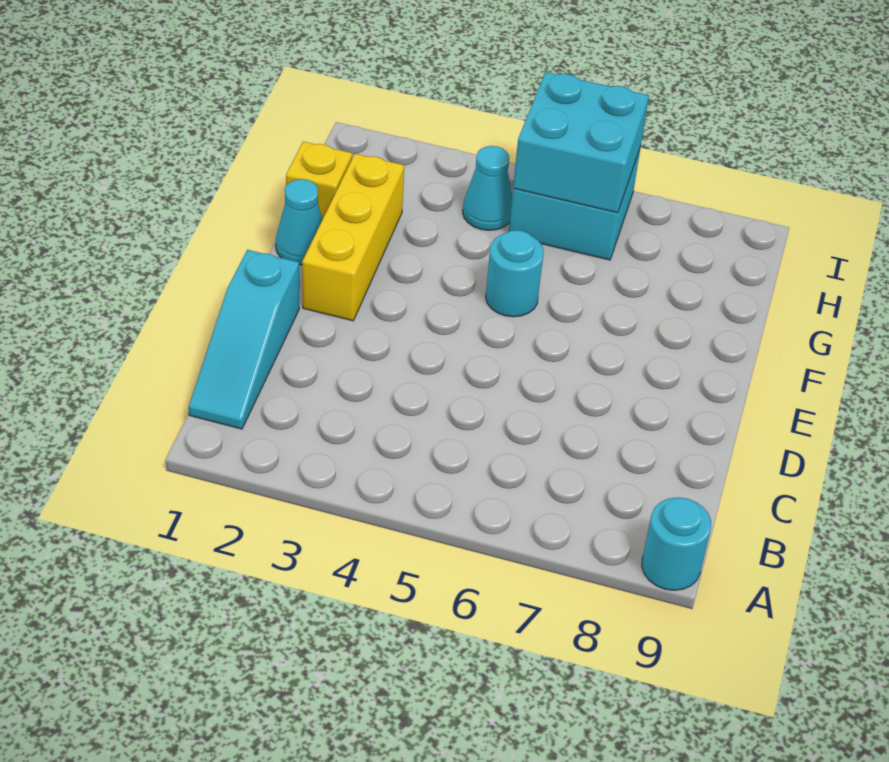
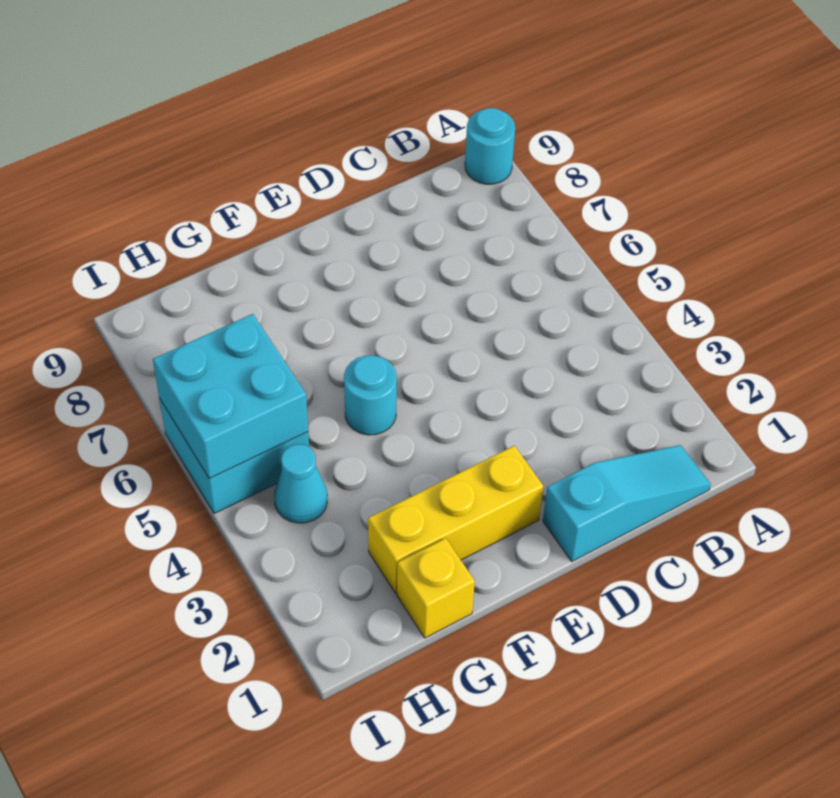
cyan 1x1 cone [276,179,323,265] -> none

